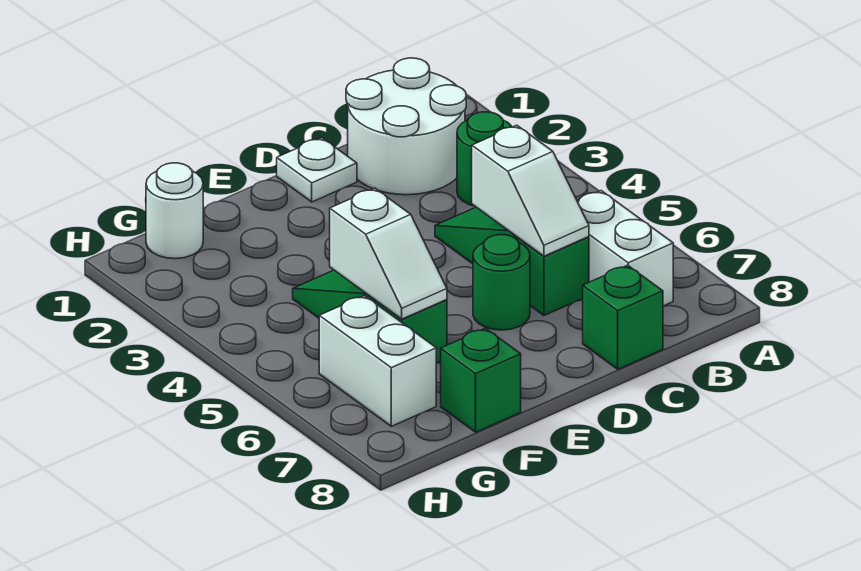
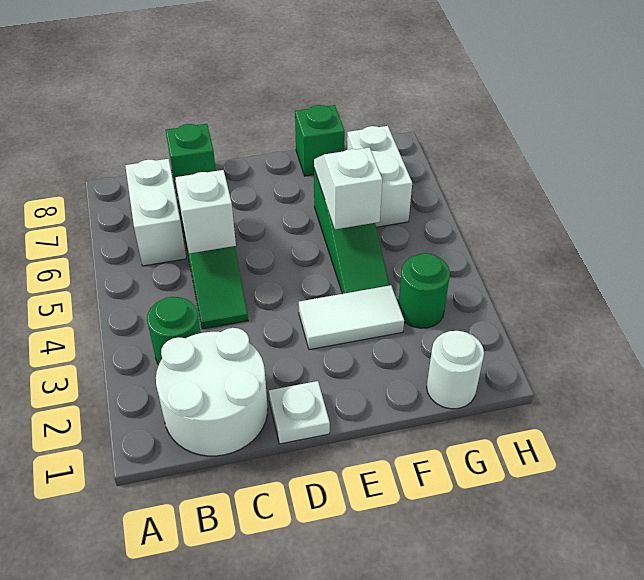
green 1x1 round brick [473,235,530,330] -> green 1x1 round brick moved to [398,253,450,328]
none -> white 1x2 tile [299,285,404,350]

